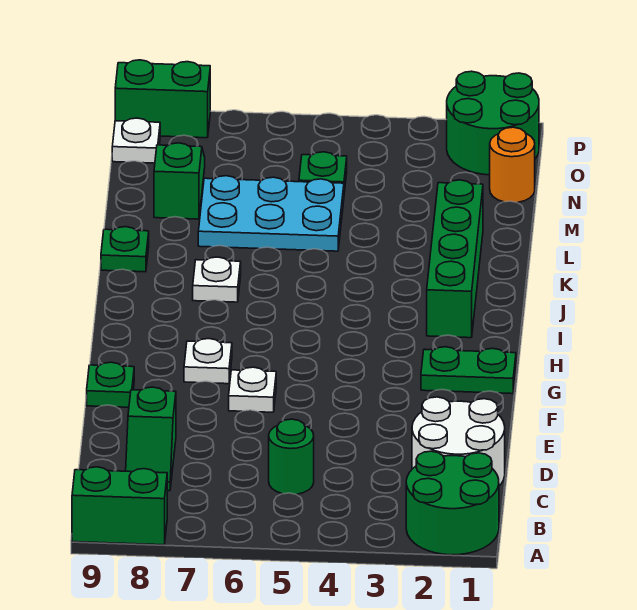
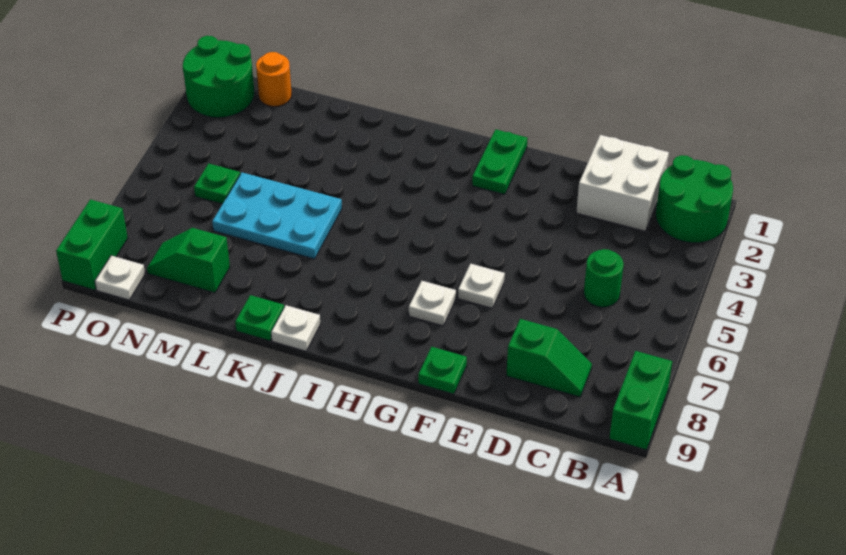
white 2x2 round brick [412,397,505,486] -> white 2x2 brick [576,135,669,231]
green 1x4 brick [427,180,483,338] -> none
white 1x1 plate [193,257,241,302] -> white 1x1 plate moved to [271,305,320,351]
cyan 2x3 plate [198,176,344,251] -> cyan 2x3 plate turned to [212,173,342,259]

